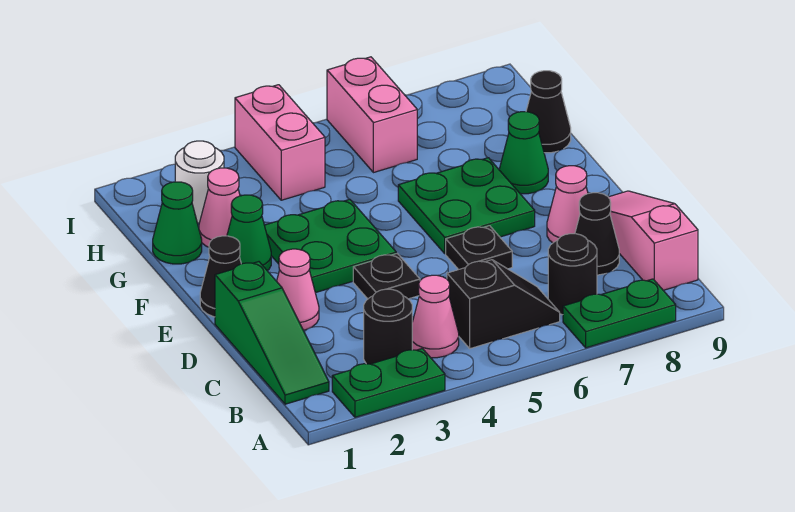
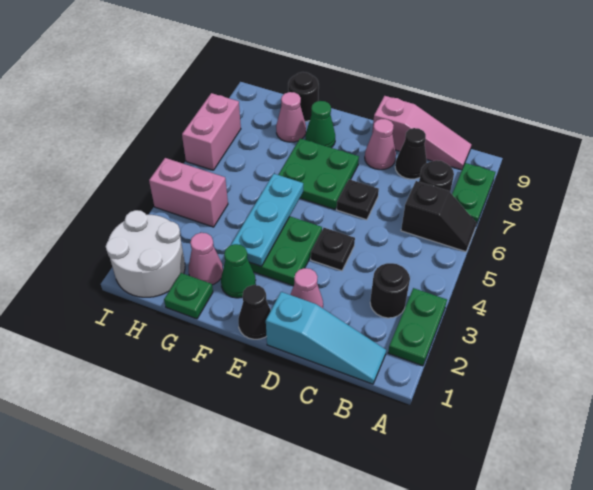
green 1x3 slope [215,262,329,404] -> cyan 1x3 slope [266,292,386,384]
pink 1x1 cone [412,275,459,358] -> pink 1x1 cone moved to [276,92,306,142]
black 1x2 slope [447,260,560,349] -> black 1x2 slope turned to [401,181,477,252]
pink 1x3 slope [609,191,698,290] -> pink 1x3 slope turned to [372,96,471,170]
none -> cyan 1x3 plate [231,174,303,266]
green 1x1 cone [153,182,202,264] -> green 1x1 plate [164,273,213,319]
black 1x1 cone [526,71,571,153] -> black 1x1 round brick [288,72,319,122]
white 1x1 round brick [175,141,224,223] -> white 2x2 round brick [106,210,185,297]
pink 1x2 brick [327,57,417,173] -> pink 1x2 brick turned to [182,93,241,170]

